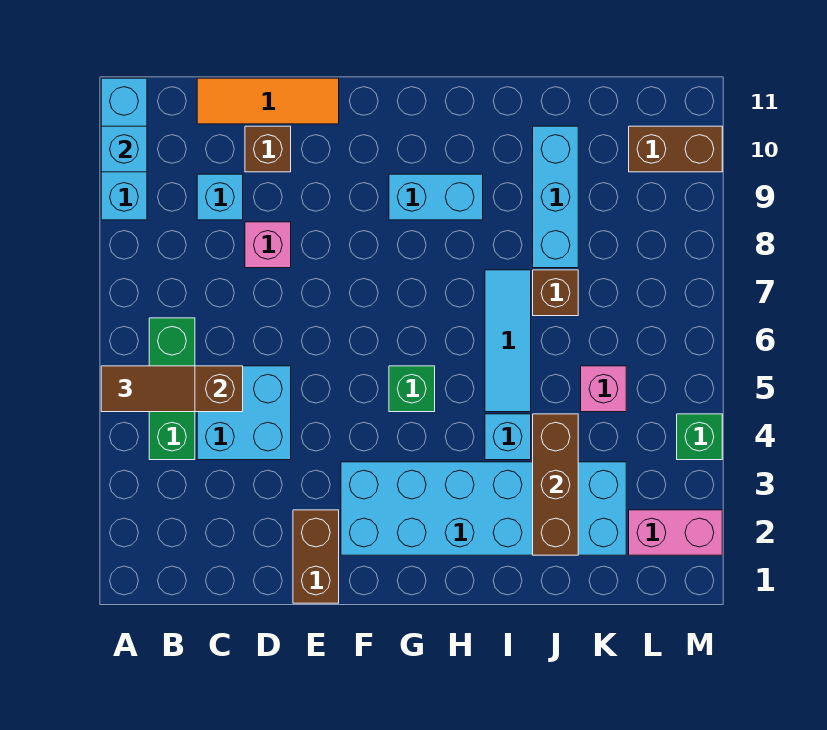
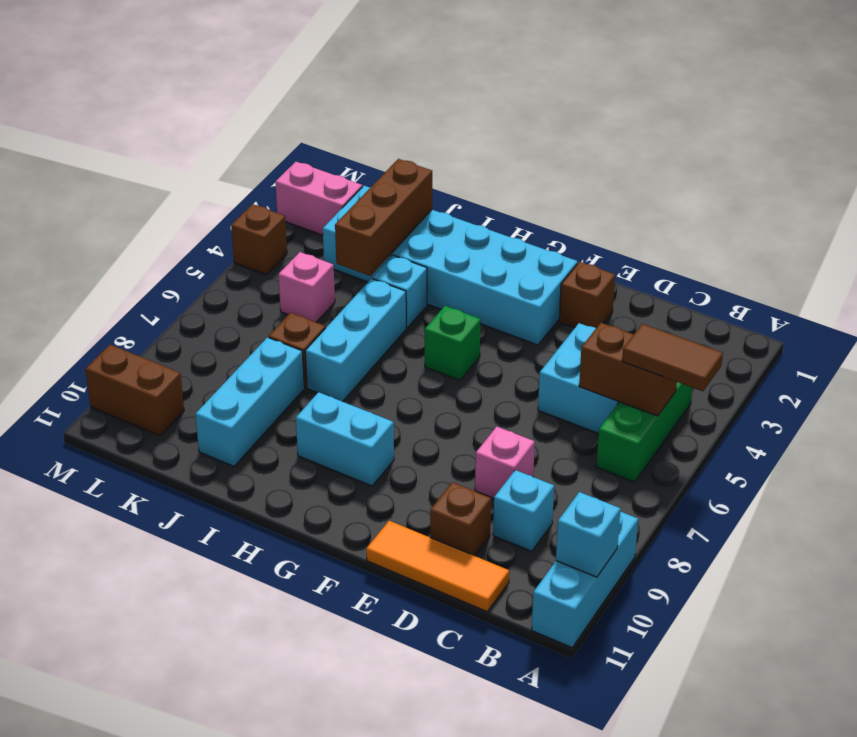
brown 1x2 brick [293,510,339,603] -> brown 1x1 brick [559,262,615,328]
cyan 1x3 tile [485,270,531,412] -> cyan 1x3 brick [305,279,406,402]
green 1x1 brick [677,414,722,460] -> brown 1x1 brick [231,204,287,275]

